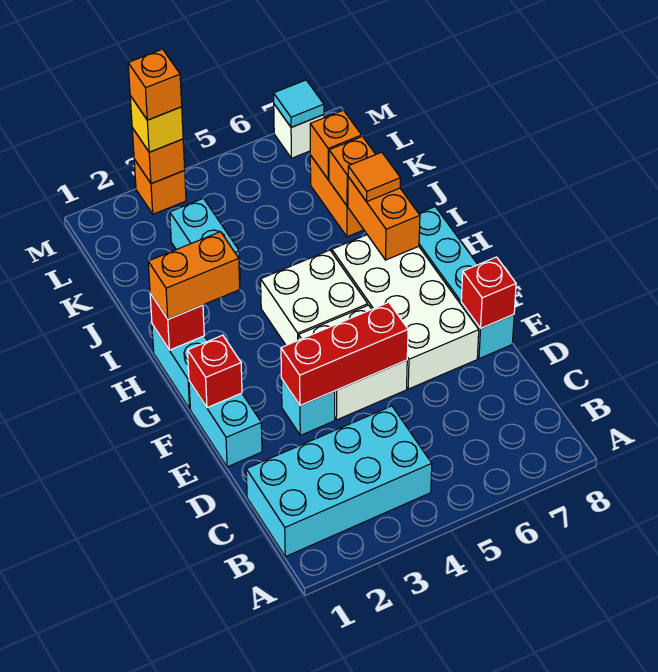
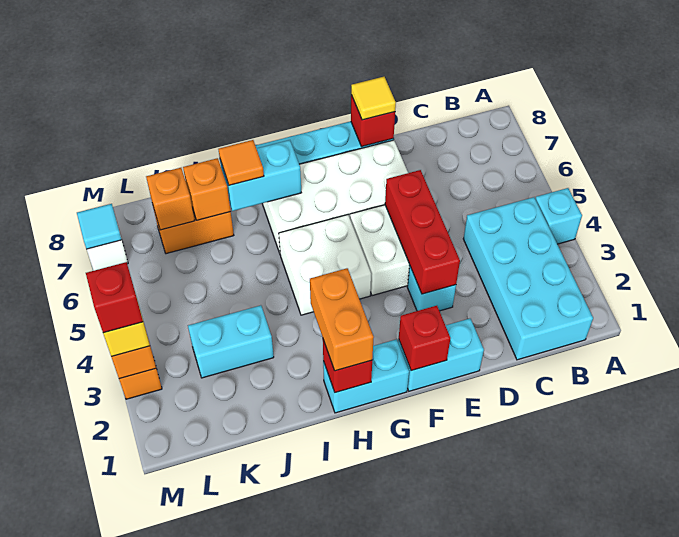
none -> cyan 1x1 brick [535,188,582,244]
none -> yellow 1x1 tile [351,77,396,120]
orange 1x2 brick [348,177,420,260] -> cyan 1x2 brick [220,140,301,211]
orange 1x1 brick [128,49,182,120] -> red 1x1 brick [86,262,143,333]

